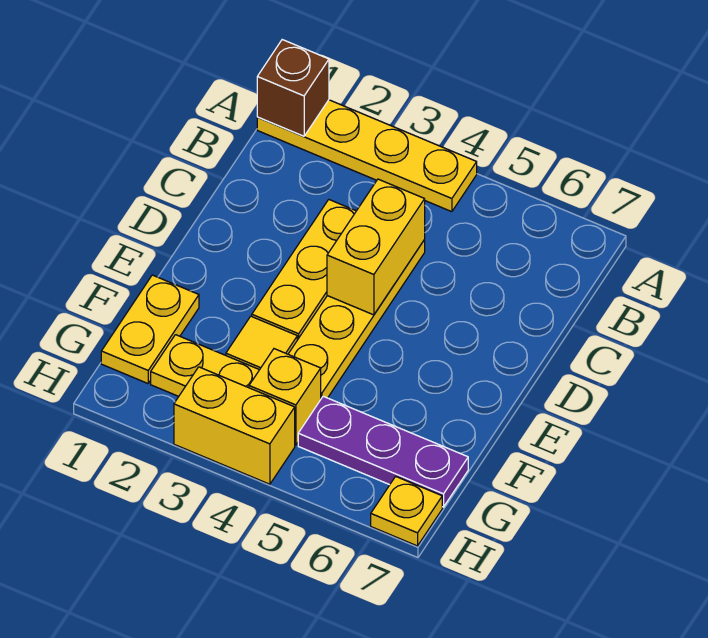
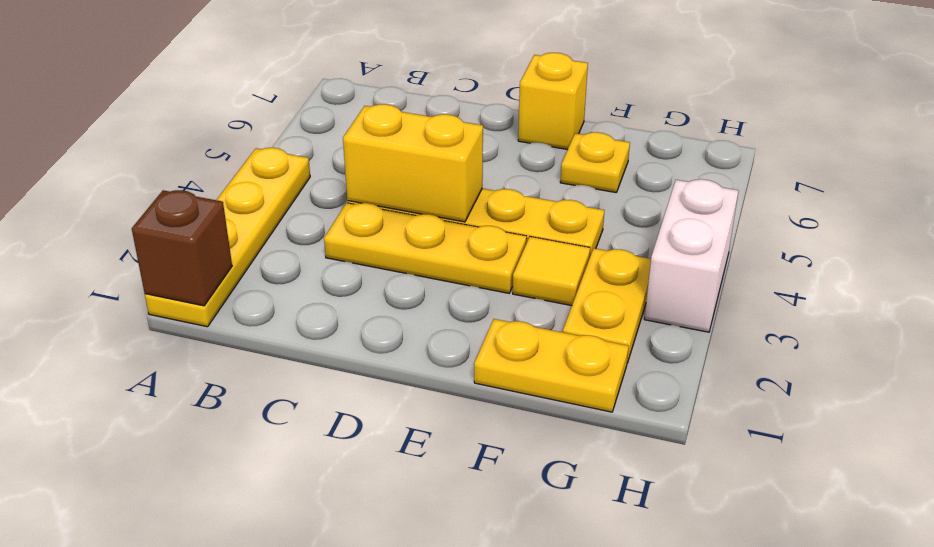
yellow 1x1 brick [249,349,321,445] -> yellow 1x1 brick moved to [518,53,588,150]
purple 1x3 plate [298,396,468,507] -> none
yellow 1x2 brick [174,367,295,484] -> white 1x2 brick [644,179,739,332]
yellow 1x1 plate [371,476,442,546] -> yellow 1x1 plate moved to [560,132,630,193]

